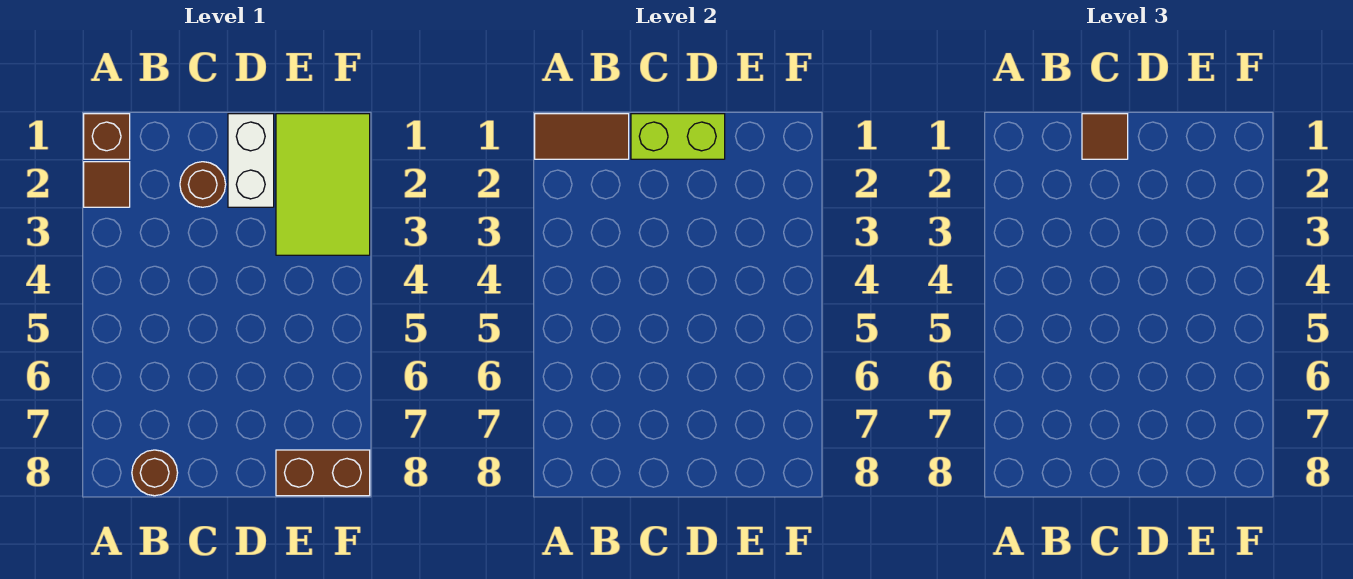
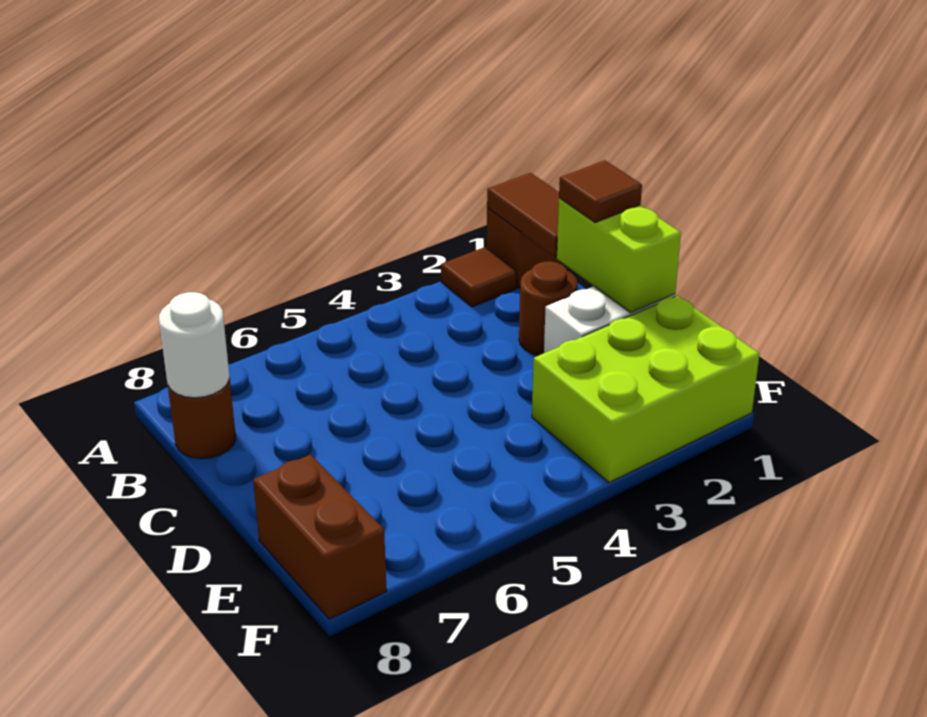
none -> white 1x1 round brick [159,292,229,398]
lime 2x3 tile [276,114,370,255] -> lime 2x3 brick [532,296,760,483]

